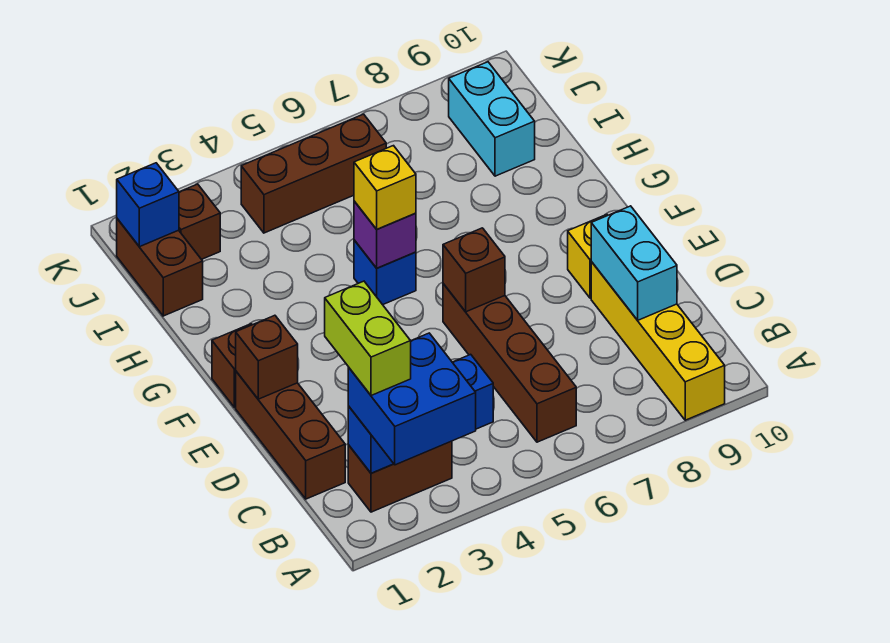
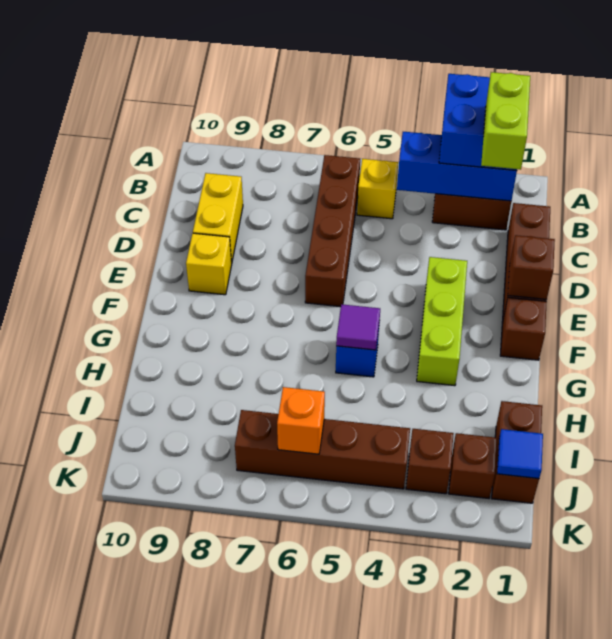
yellow 1x4 brick [591,262,725,420] -> yellow 1x2 brick [193,173,243,264]
cyan 1x2 brick [591,206,677,320] -> none
none -> lime 1x3 brick [417,257,467,386]
brown 1x1 brick [443,228,505,312] -> brown 1x1 brick moved to [406,429,454,494]
purple 1x1 brick [354,201,416,268] -> purple 1x1 tile [336,304,380,350]
yellow 1x1 brick [354,146,416,229] -> yellow 1x1 brick moved to [357,159,398,219]
cyan 1x2 brick [449,62,535,176] -> none
blue 1x1 brick [117,163,179,247] -> blue 1x1 tile [497,429,543,479]
brown 1x3 brick [241,114,386,233] -> brown 1x4 brick [235,410,410,489]
none -> orange 1x1 brick [277,387,325,454]

